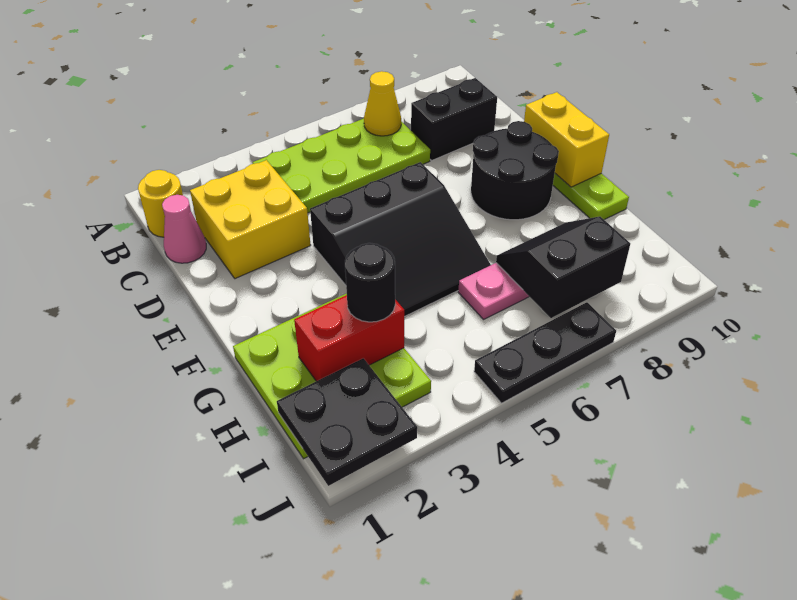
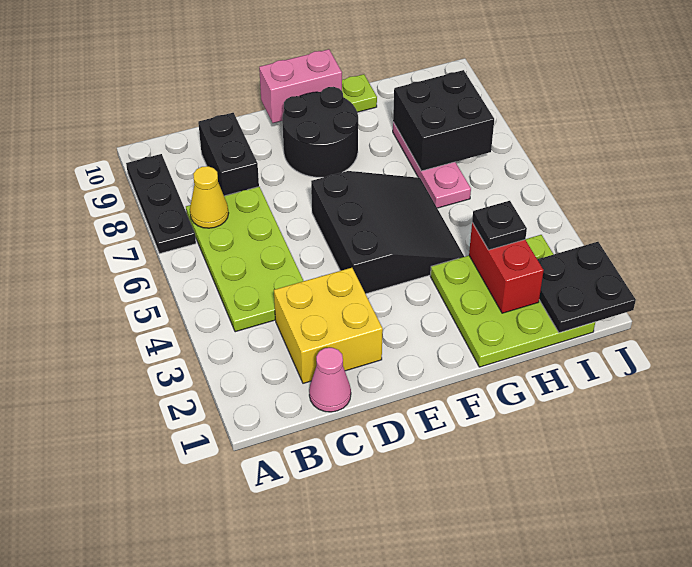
yellow 1x1 round brick [138,170,183,237] -> none
yellow 1x2 brick [524,92,609,187] -> pink 1x2 brick [259,49,342,123]
black 1x1 round brick [345,243,395,322] -> black 1x1 plate [472,201,527,250]
black 2x2 slope [496,217,630,318] -> black 2x2 brick [393,70,494,171]
black 1x3 plate [474,302,616,403] -> black 1x3 plate moved to [126,154,196,254]

